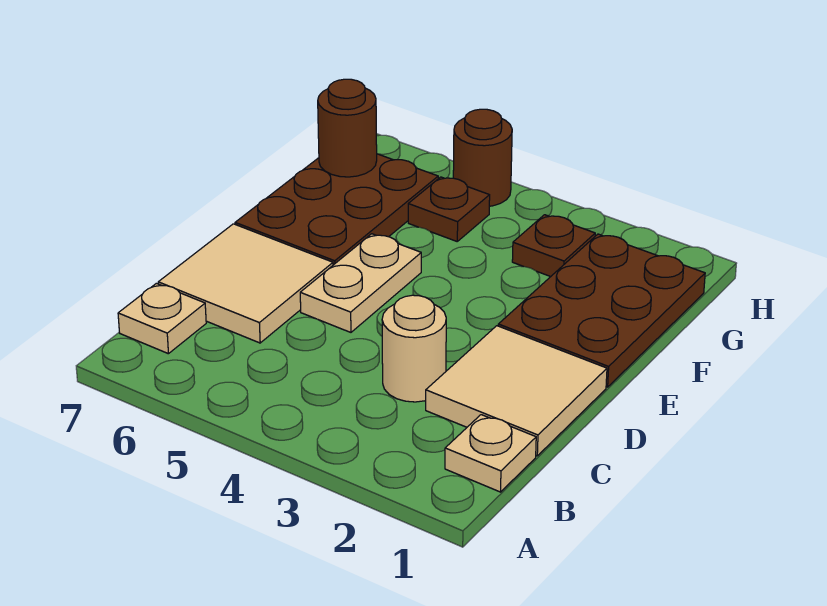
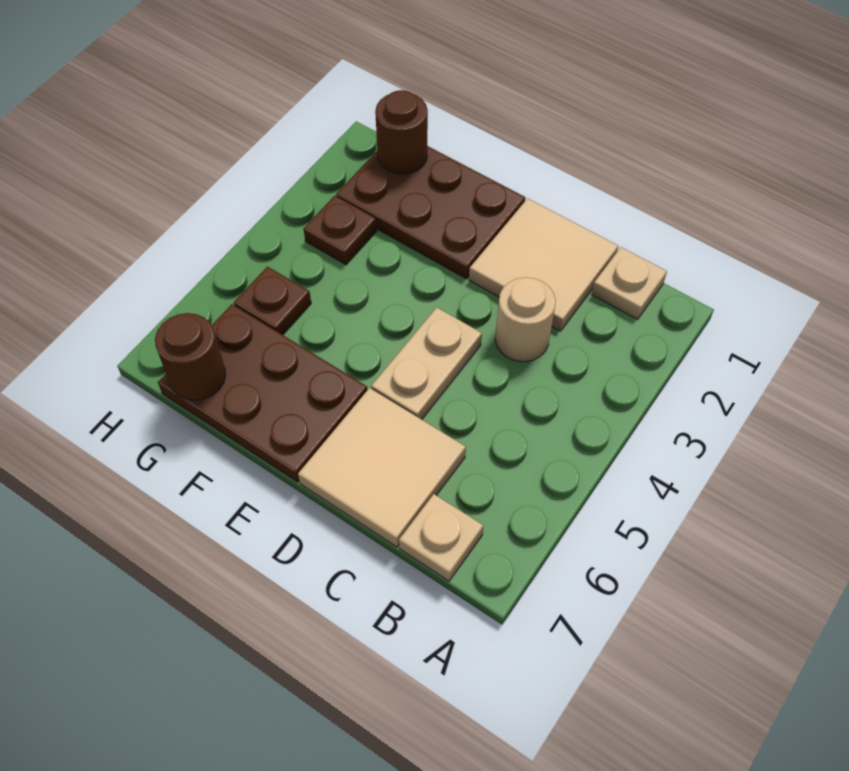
tan 1x2 plate [300,234,421,332] -> tan 1x2 plate turned to [371,307,482,420]
brown 1x1 round brick [453,109,512,206] -> brown 1x1 round brick moved to [375,90,428,174]

